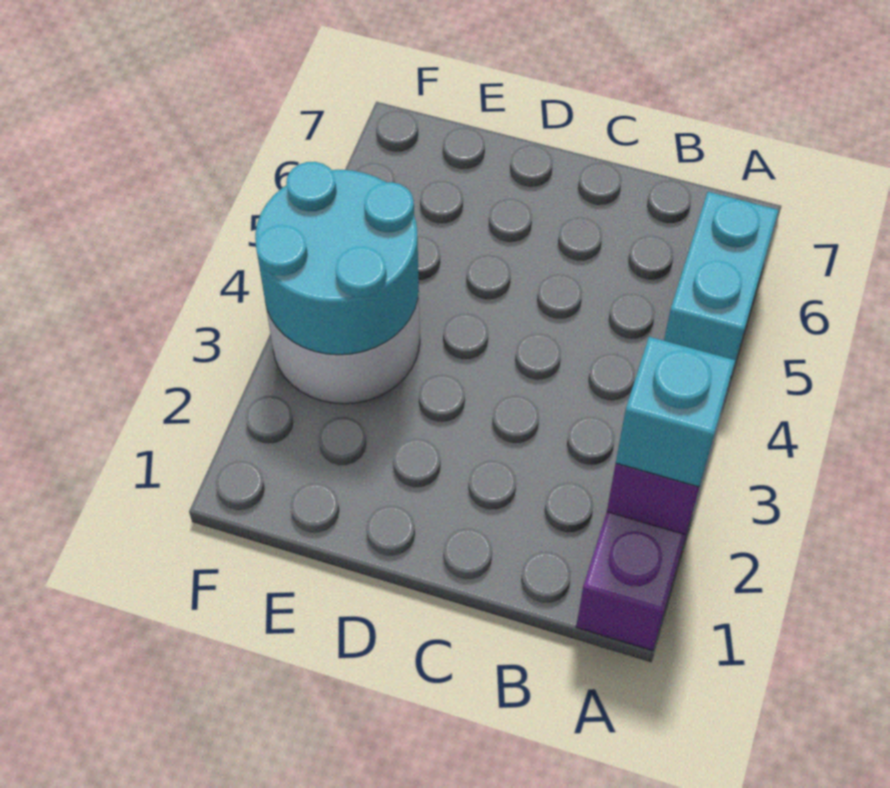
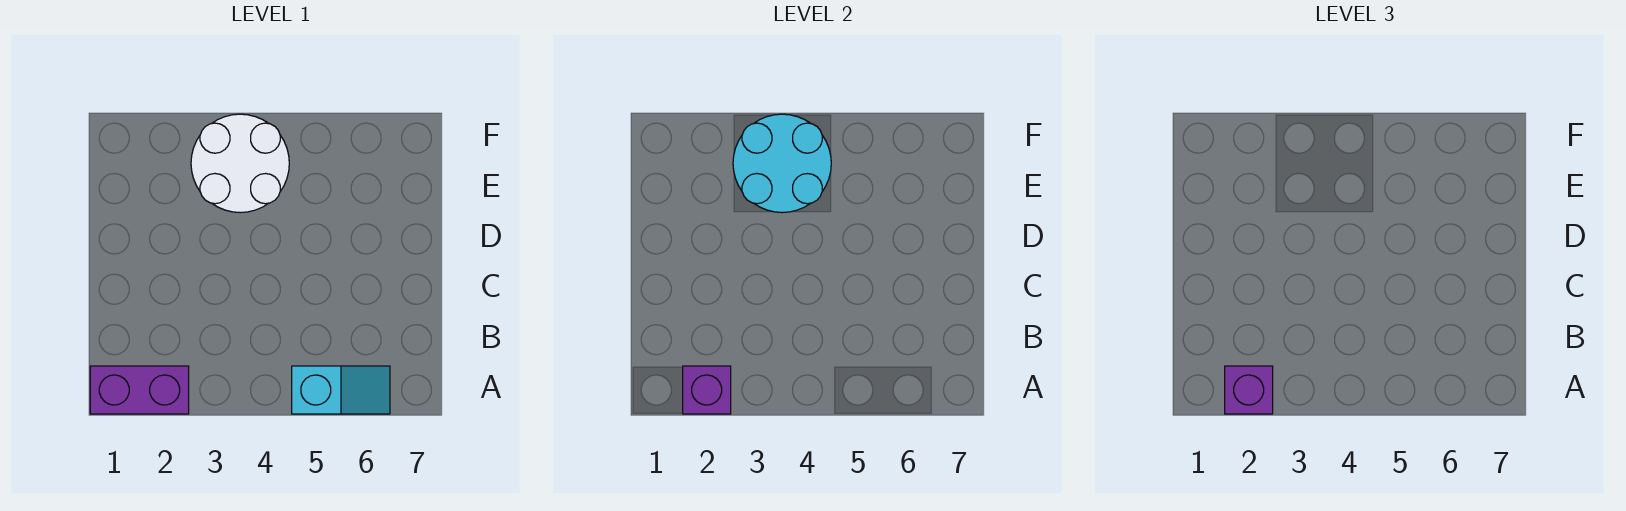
cyan 1x1 brick [616,337,735,487] -> purple 1x1 brick [1225,366,1273,414]
cyan 1x2 brick [664,192,778,375] -> cyan 1x2 slope [292,366,390,414]

